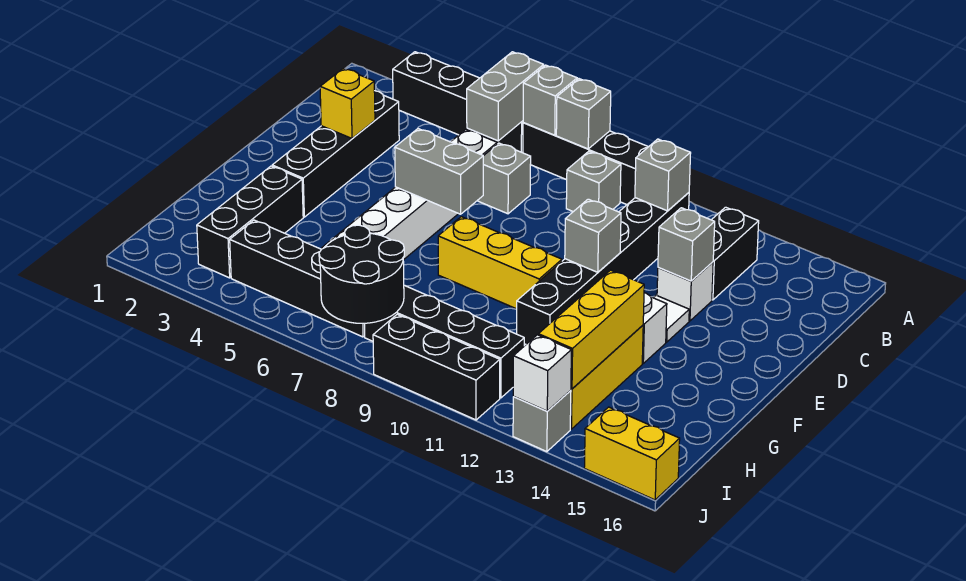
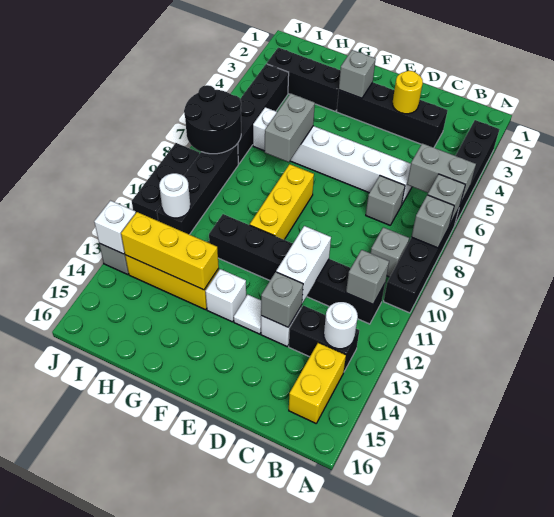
none -> white 1x1 round brick [324,302,358,349]
yellow 1x1 brick [320,68,375,138] -> yellow 1x1 round brick [393,71,423,114]
none -> white 1x2 brick [276,226,331,303]
grey 1x2 brick [395,129,483,214] -> grey 1x2 brick moved to [265,93,315,162]
grey 1x1 brick [565,199,621,272] -> grey 1x1 brick moved to [339,50,376,98]
none -> white 1x1 round brick [159,173,190,218]
yellow 1x2 brick [584,407,680,500] -> yellow 1x2 brick moved to [289,343,346,423]

